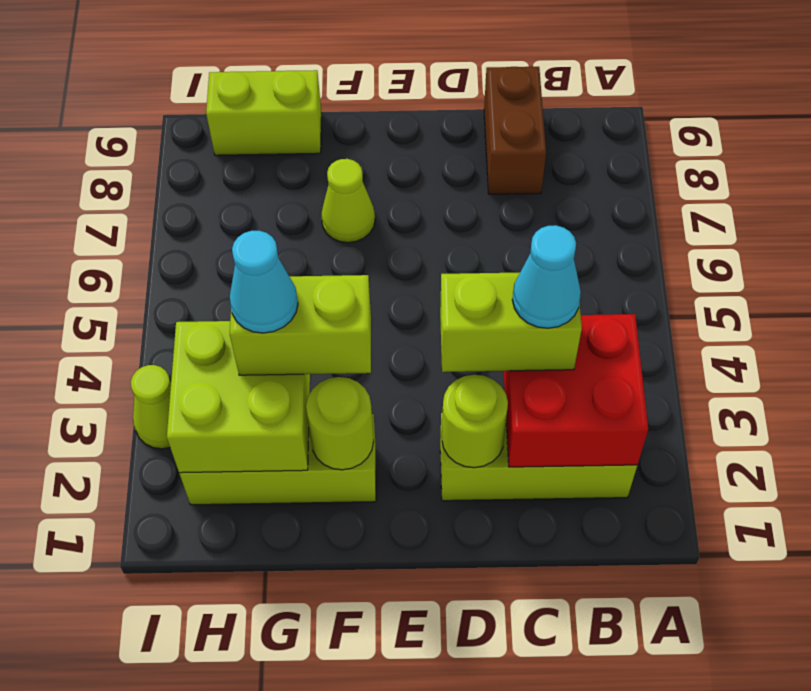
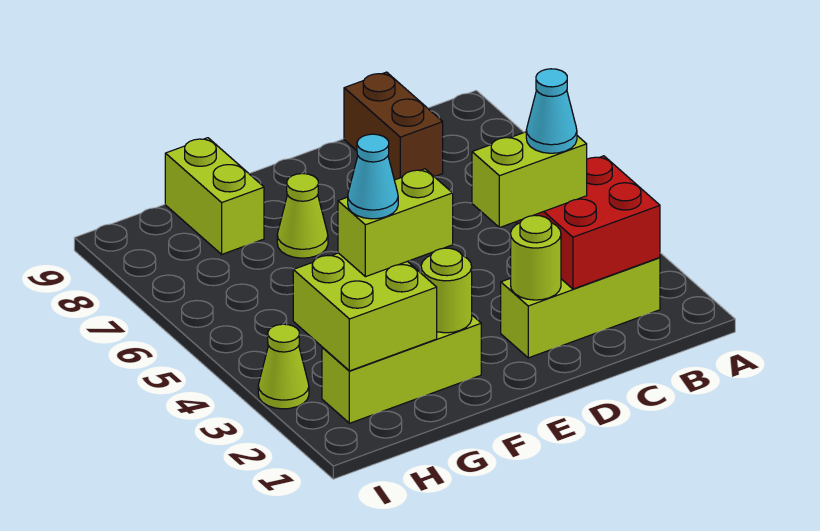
lime 1x2 brick [206,70,321,155] -> lime 1x2 brick turned to [165,138,264,254]

